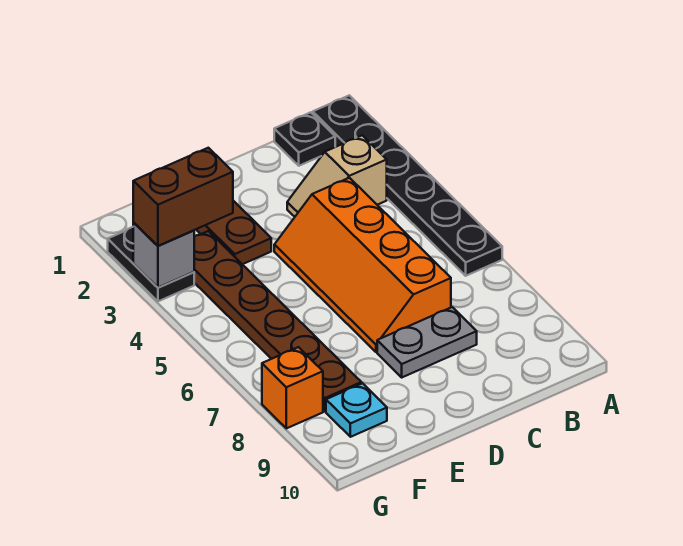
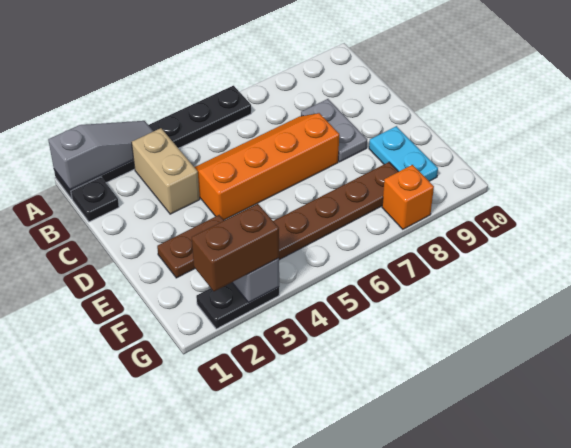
none -> grey 1x3 slope [48,121,153,190]
tan 1x2 slope [287,135,387,217] -> tan 1x2 brick [131,128,200,214]
orange 2x4 slope [274,178,451,352] -> orange 2x4 slope turned to [195,113,339,220]
brown 1x2 brick [133,148,233,246] -> brown 1x2 brick turned to [192,204,279,291]
cyan 1x1 plate [326,383,387,437] -> cyan 1x2 plate [369,126,438,181]

